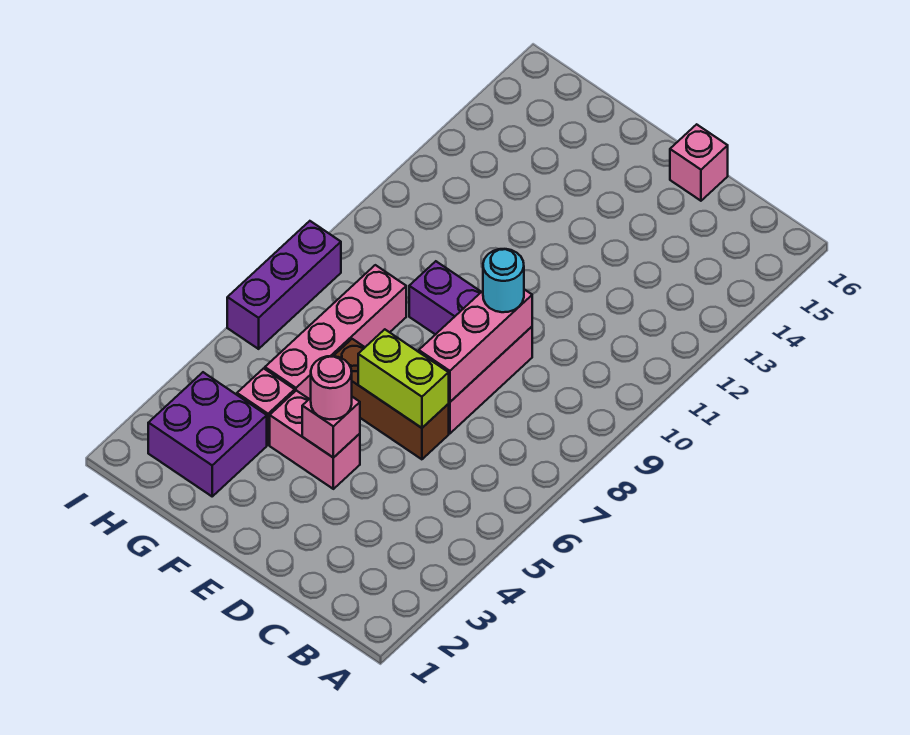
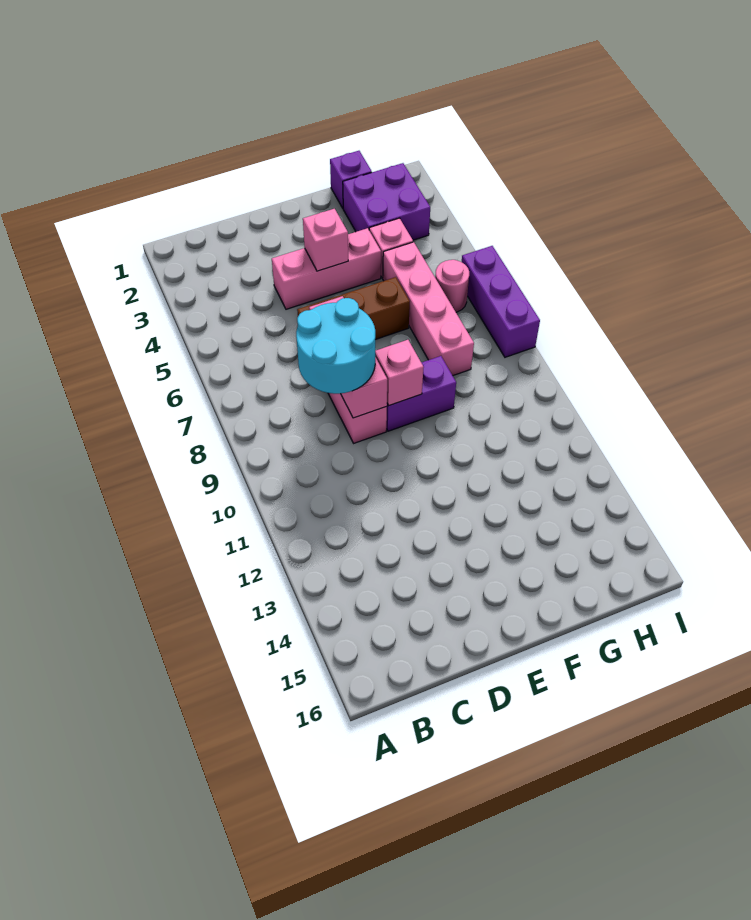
lime 1x2 brick [358,329,449,428] -> none
cyan 1x1 round brick [483,249,524,312] -> cyan 2x2 round brick [296,298,375,394]
pink 1x1 brick [670,124,728,201] -> pink 1x1 brick moved to [375,340,424,405]
pink 1x2 brick [270,390,360,489] -> pink 1x3 brick [272,228,381,309]
pink 1x1 round brick [311,356,352,419] -> pink 1x1 round brick moved to [435,260,469,312]
none -> purple 1x1 brick [330,151,372,208]

